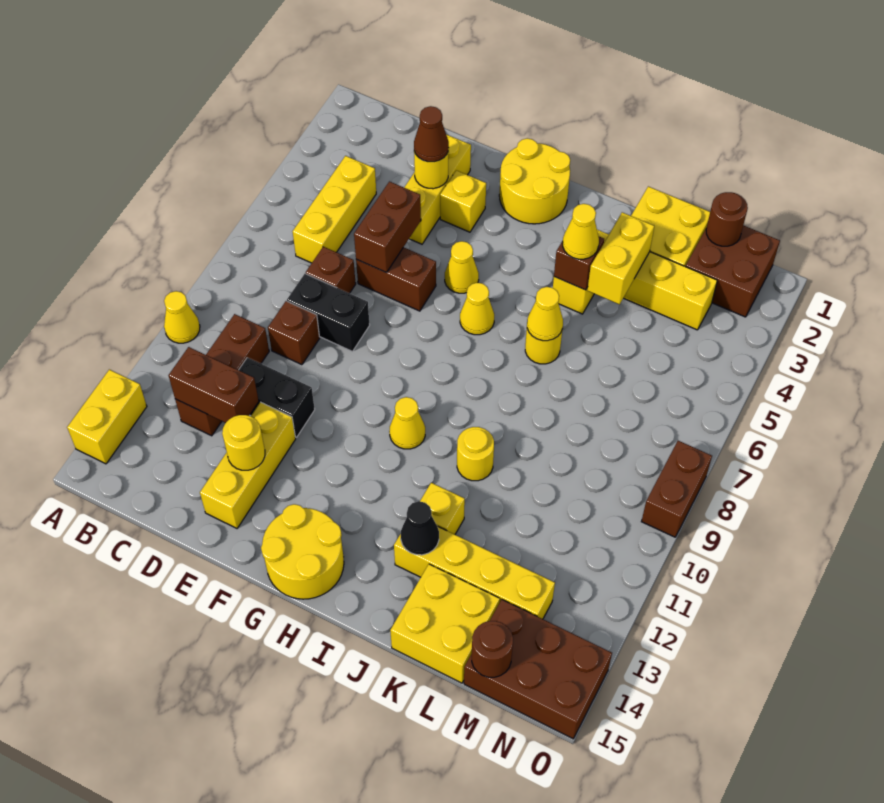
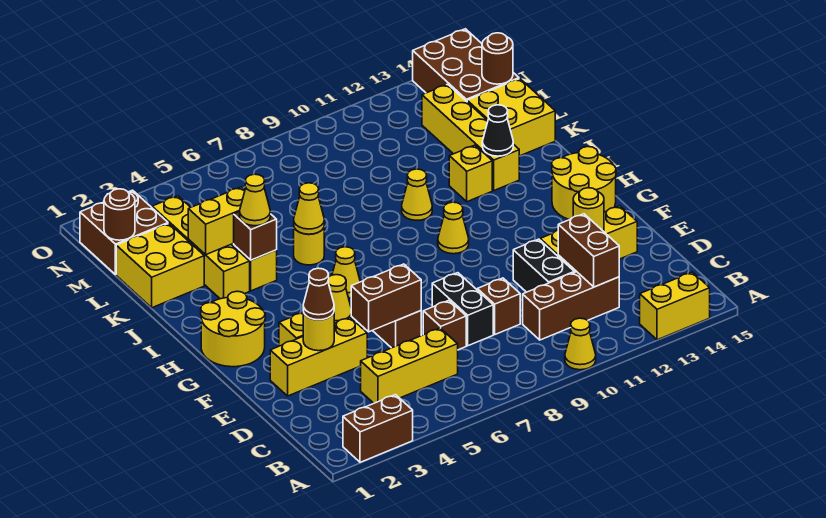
yellow 1x1 round brick [457,427,494,481] -> yellow 1x1 cone [402,169,432,220]
brown 1x2 brick [641,441,712,537] -> brown 1x2 brick moved to [343,395,413,462]

